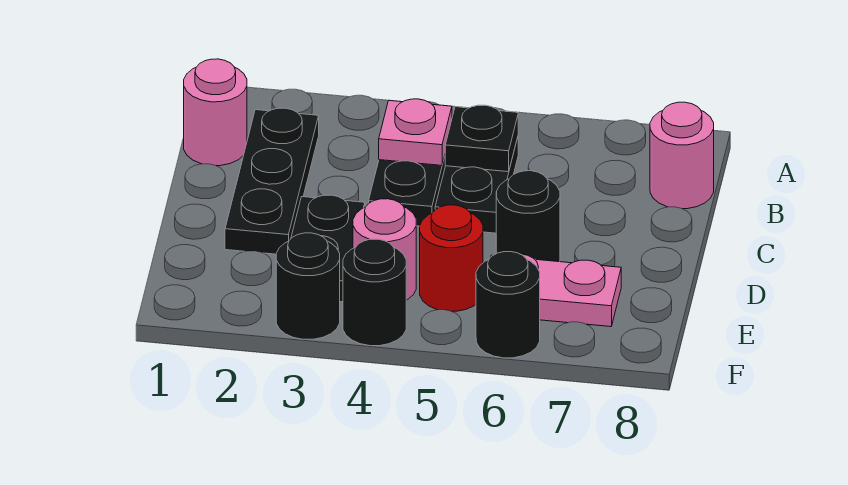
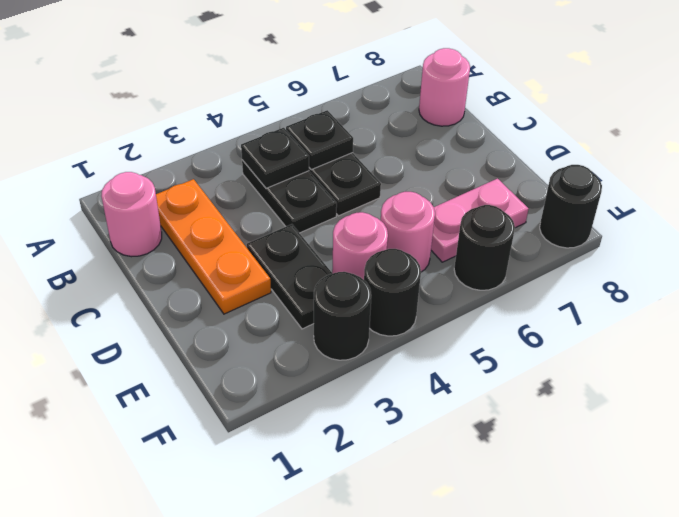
black 1x3 plate [225,108,319,254] -> orange 1x3 plate [156,179,271,314]
pink 1x1 plate [379,99,452,165] -> black 1x1 plate [241,128,309,188]
black 1x1 round brick [496,171,560,262] -> black 1x1 round brick moved to [540,165,602,248]
red 1x1 round brick [420,205,483,311] -> pink 1x1 round brick [381,192,435,272]

